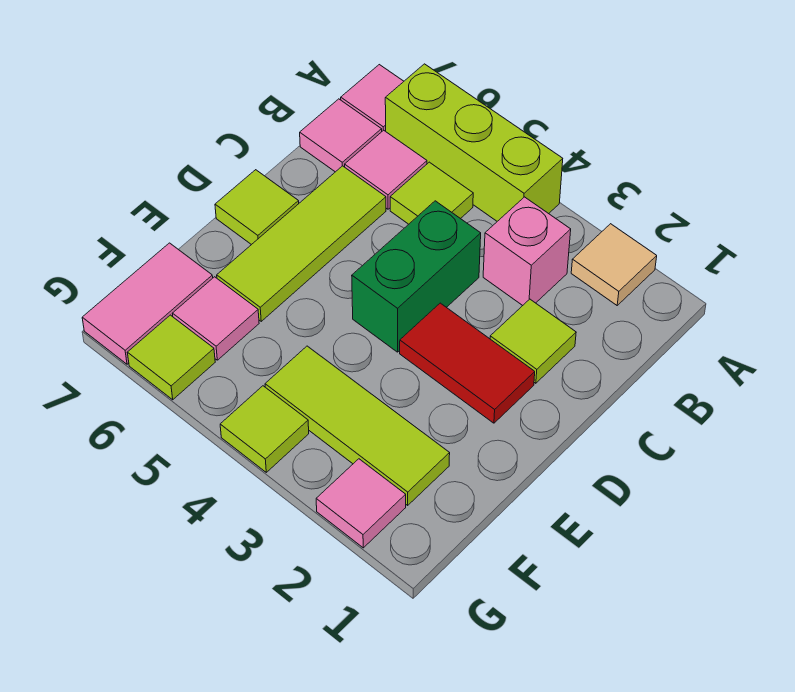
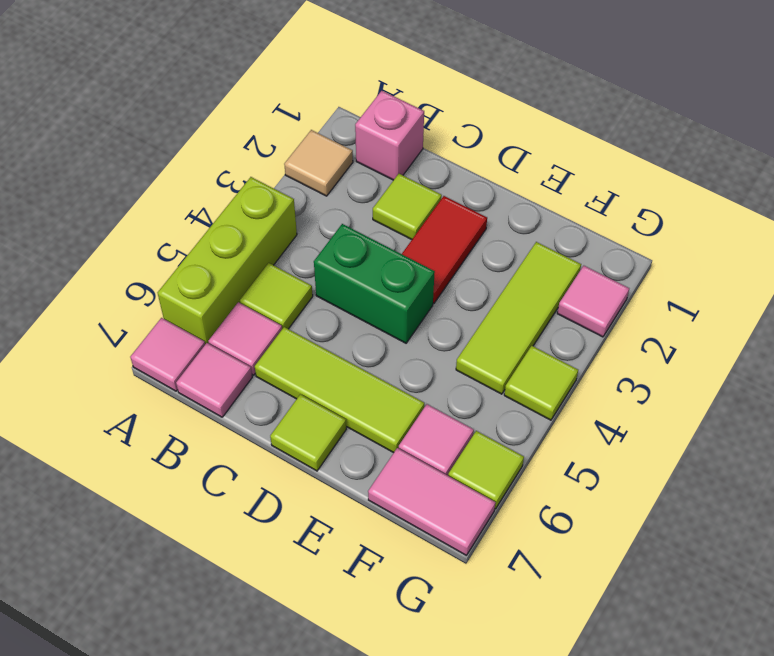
pink 1x1 brick [483,197,571,306] -> pink 1x1 brick moved to [355,91,424,180]

